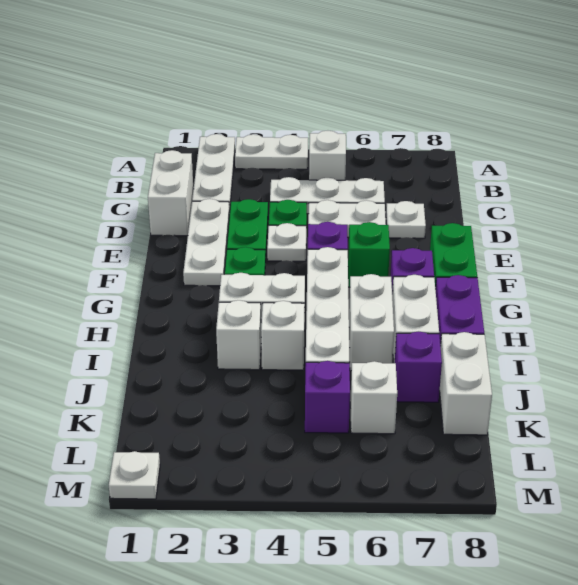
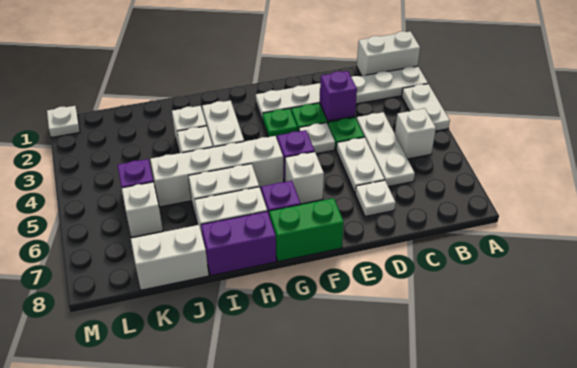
white 1x2 brick [148,150,194,236] -> white 1x2 brick moved to [357,31,420,76]
green 1x1 brick [348,222,390,287] -> white 1x1 brick [285,152,324,204]
purple 1x1 brick [395,331,442,402] -> purple 1x1 brick moved to [320,71,357,121]

